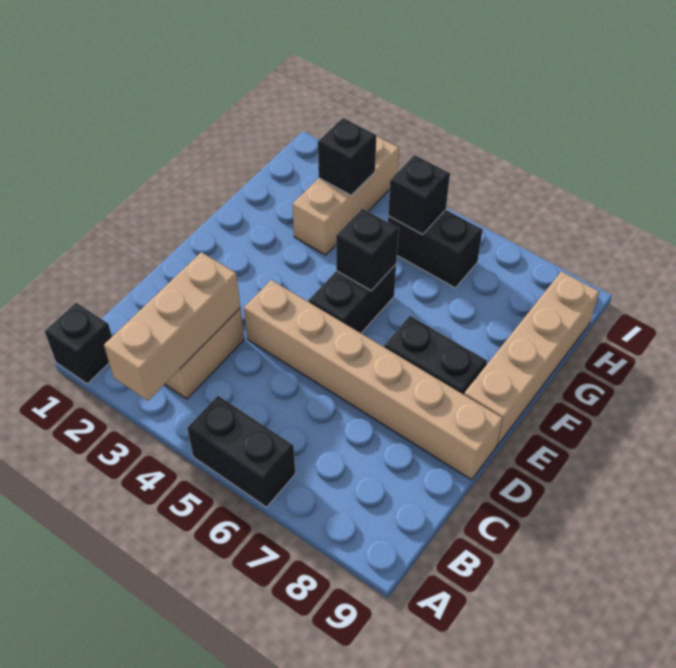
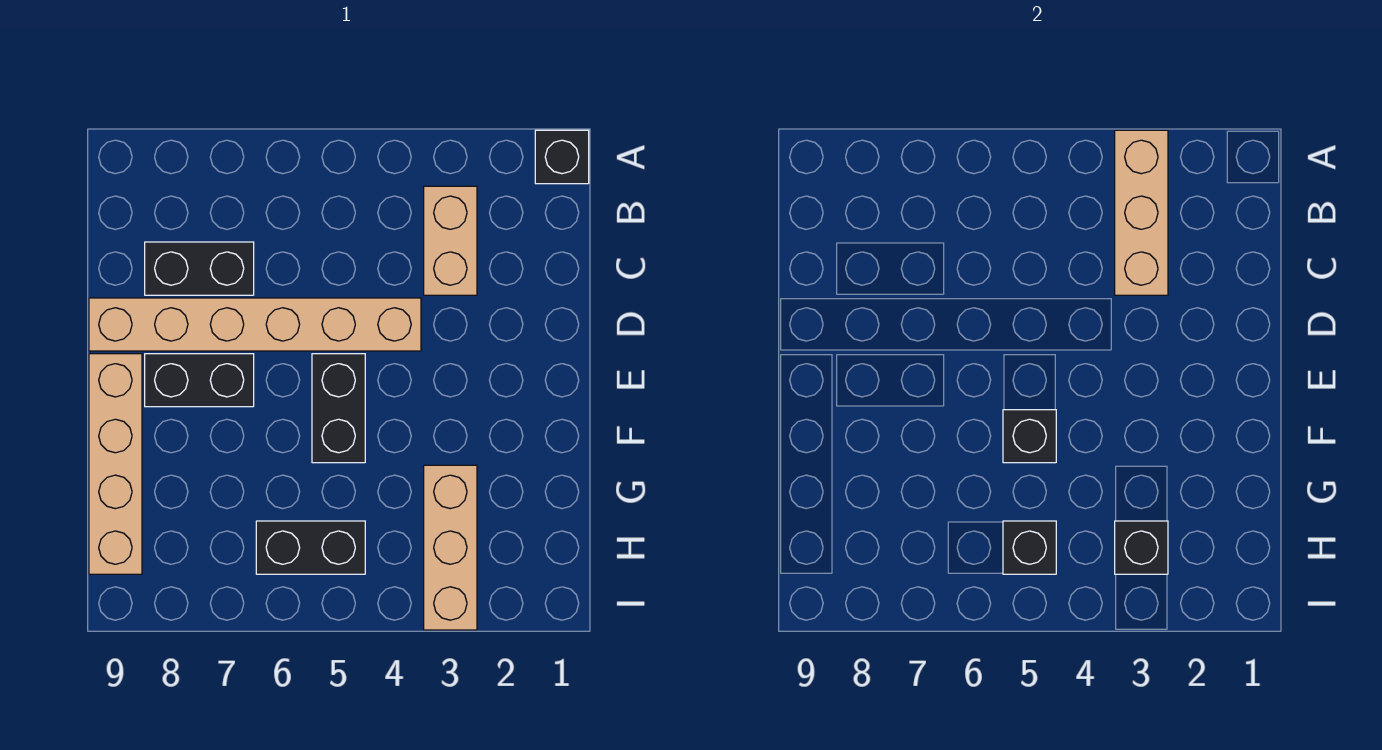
black 1x2 brick [187,396,295,507] -> black 1x2 brick moved to [145,242,254,295]

